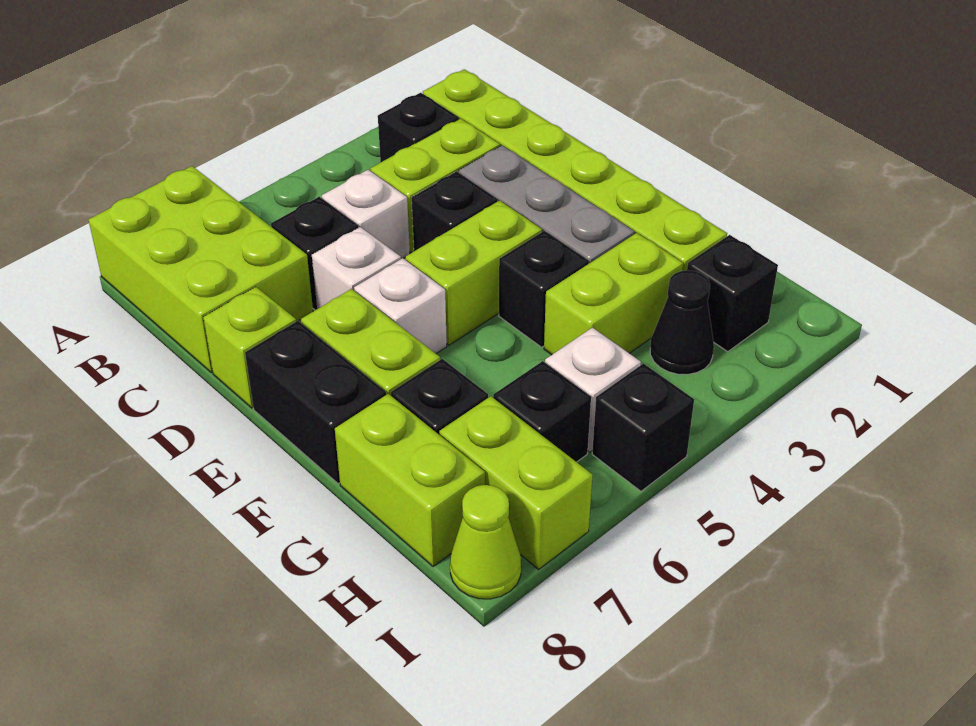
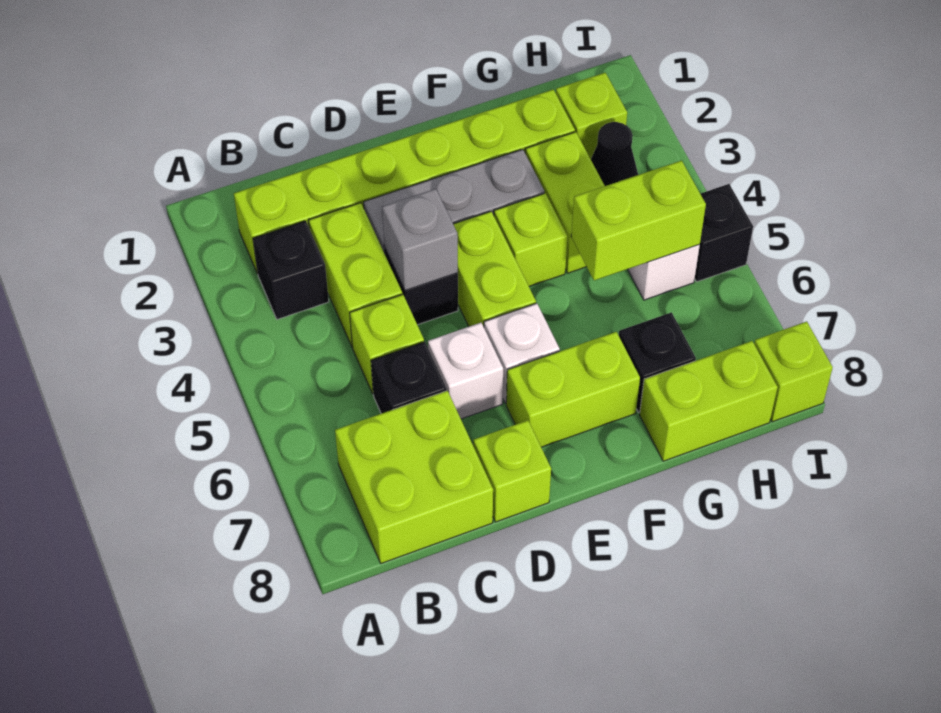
lime 2x3 brick [89,166,313,373] -> lime 2x2 brick [335,391,493,563]
white 1x1 brick [322,170,410,259] -> lime 1x1 brick [350,294,424,394]
none -> grey 1x1 brick [382,189,458,290]
black 1x2 brick [245,321,386,484] -> none
black 1x1 brick [499,231,589,347] -> lime 1x1 brick [494,193,567,286]
black 1x1 brick [687,235,778,352] -> lime 1x1 brick [556,73,627,159]
black 1x1 brick [493,361,591,462] -> none
lime 1x2 brick [439,396,592,569] -> lime 1x2 brick moved to [571,161,706,280]
lime 1x1 cone [450,485,521,599] -> lime 1x1 brick [754,322,833,422]

